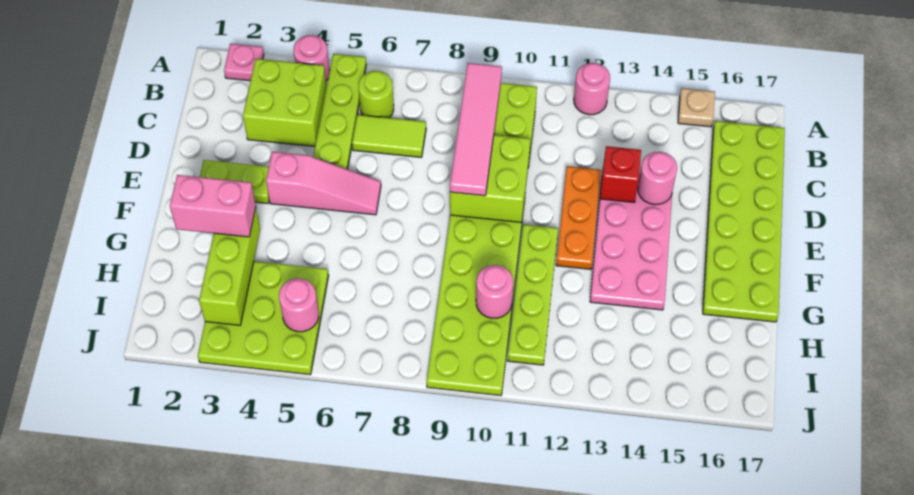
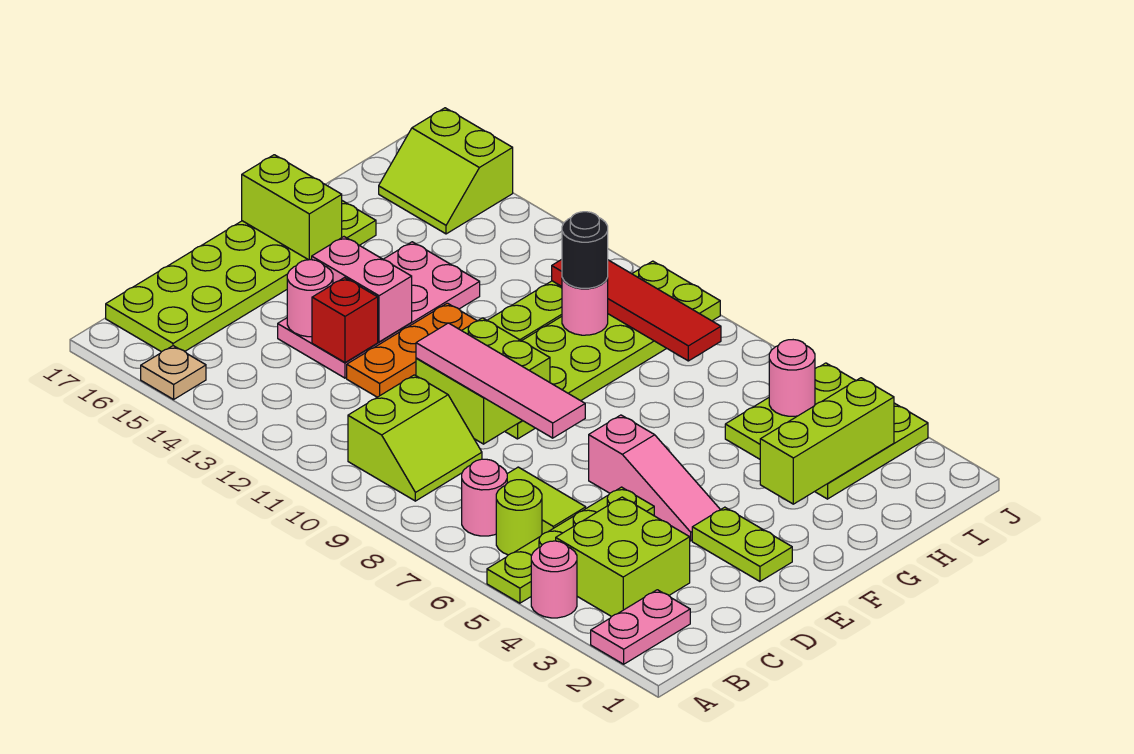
pink 1x1 plate [224,44,264,81] -> pink 1x2 plate [591,590,690,664]
pink 1x1 round brick [574,63,610,115] -> pink 1x1 round brick moved to [462,459,507,536]
pink 1x4 tile [450,63,502,196] -> pink 1x4 tile turned to [416,323,585,438]
pink 1x3 slope [266,152,381,215] -> pink 1x3 slope turned to [589,415,720,541]
none -> lime 1x2 brick [242,155,342,260]
pink 1x2 brick [170,175,256,237] -> pink 1x2 brick moved to [312,237,412,342]
none -> black 1x1 round brick [562,212,608,288]
none -> red 1x4 tile [552,260,721,361]
none -> lime 2x2 slope [379,108,513,234]

